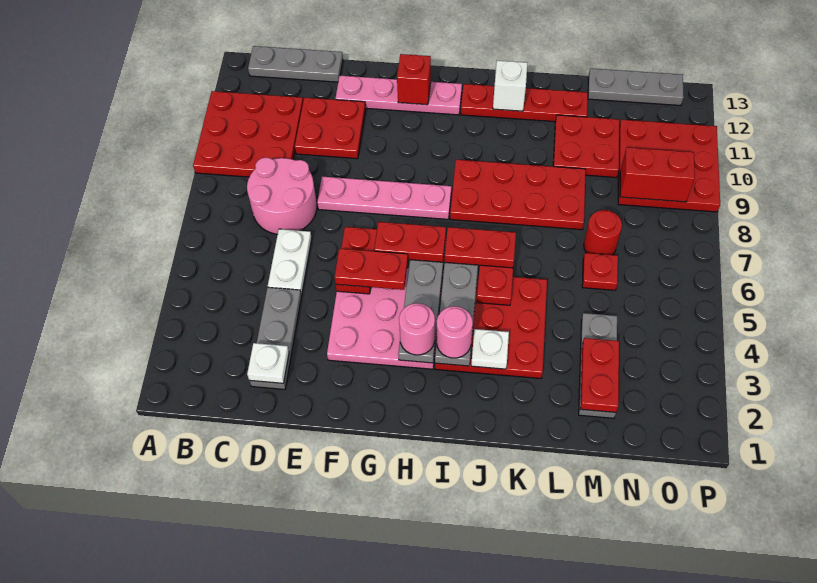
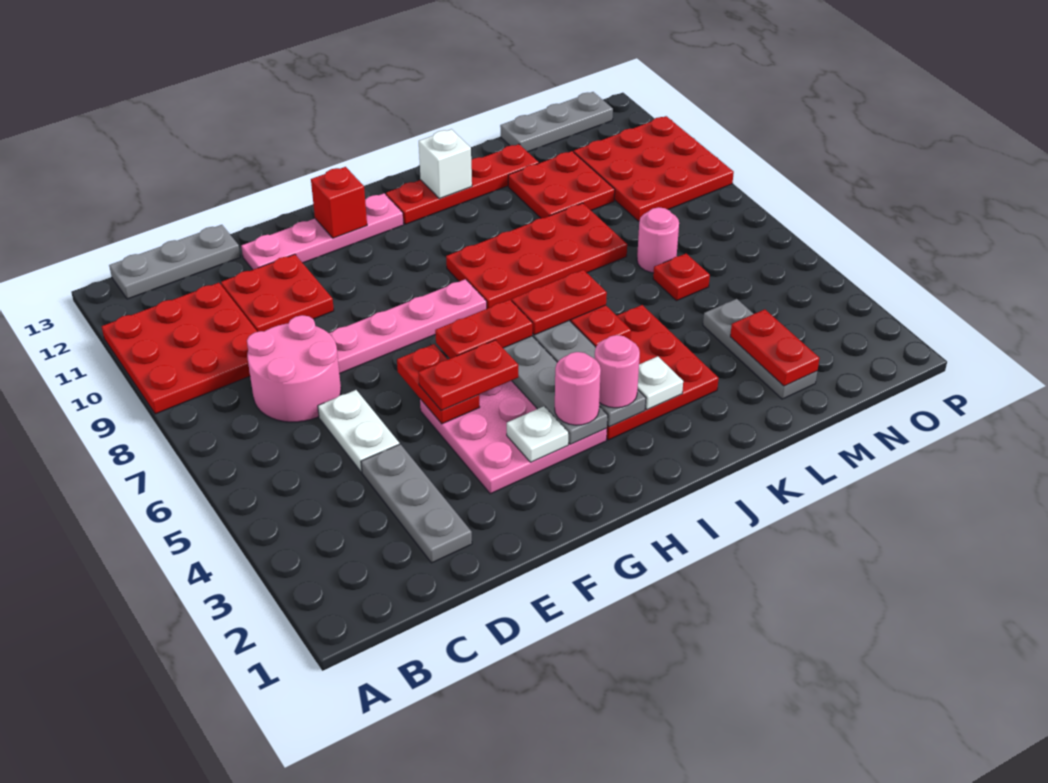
white 1x1 plate [247,343,289,383] -> white 1x1 plate moved to [507,406,569,462]
red 1x1 round brick [584,210,622,255] -> pink 1x1 round brick [637,207,679,273]
red 1x2 brick [620,147,695,202] -> none

